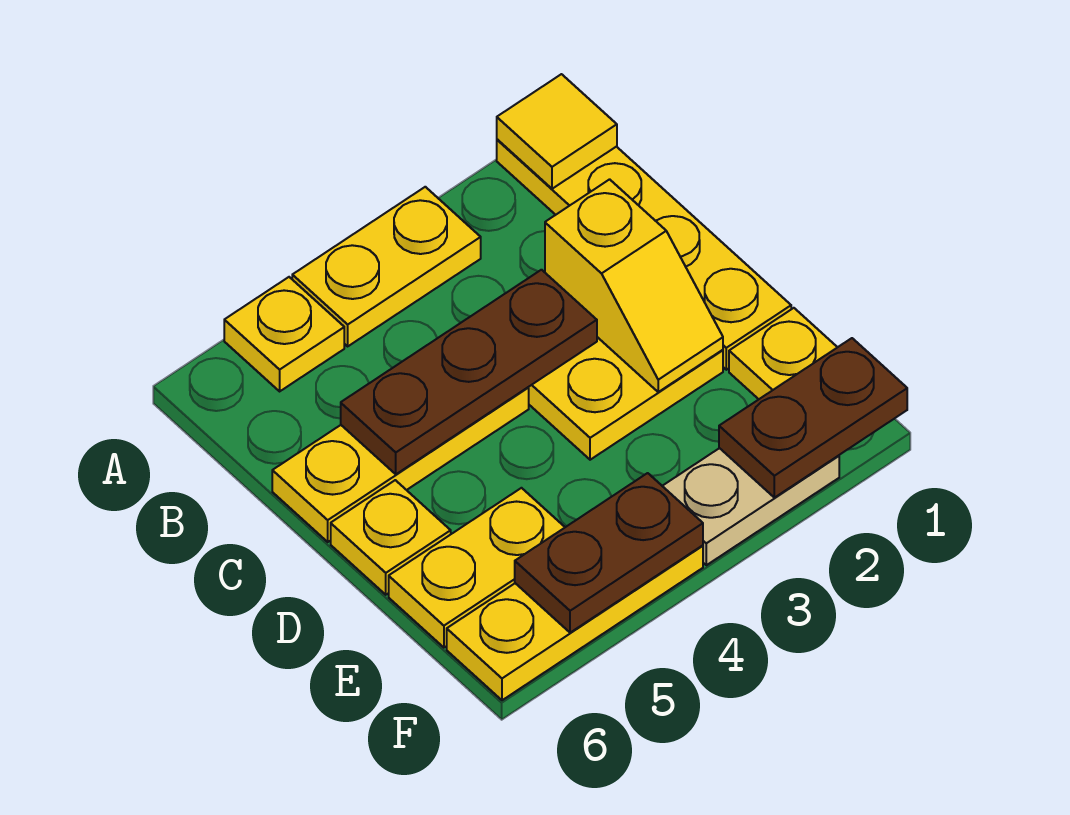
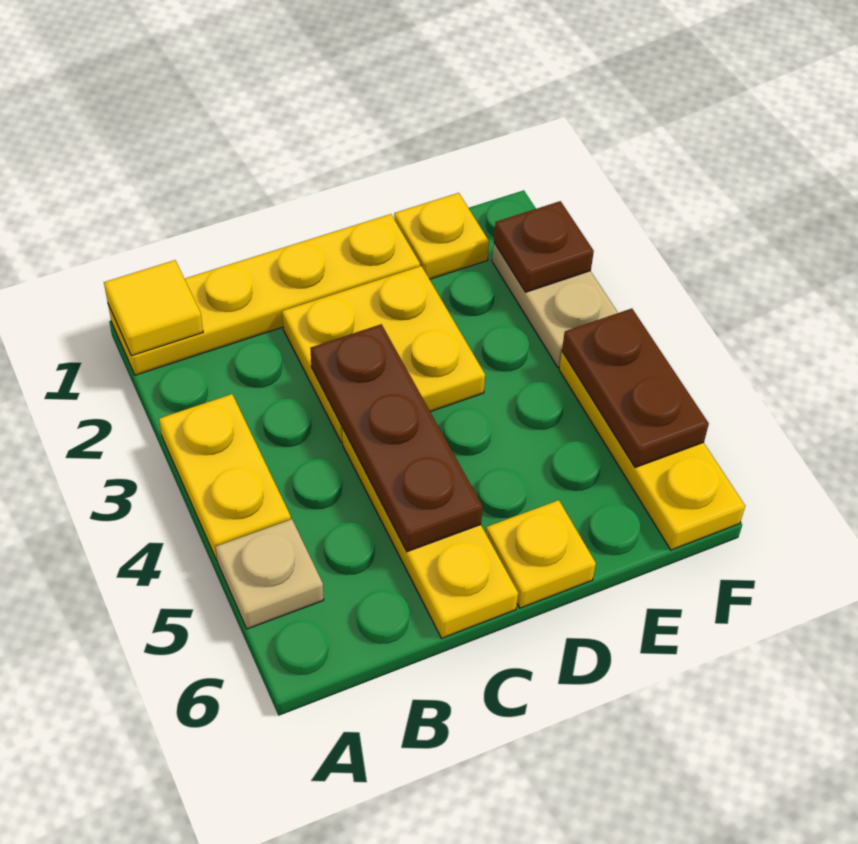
yellow 1x1 plate [224,277,344,391] -> tan 1x1 plate [216,519,324,629]
yellow 1x2 slope [545,179,723,392] -> none
yellow 1x2 plate [389,488,565,647] -> none
brown 1x2 plate [719,338,907,498] -> brown 1x1 plate [494,201,594,292]

